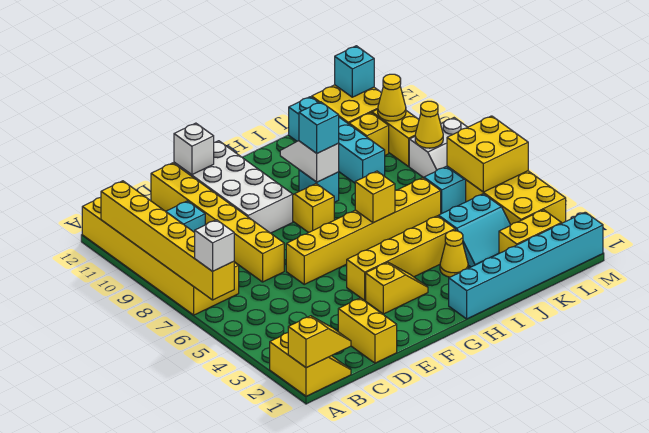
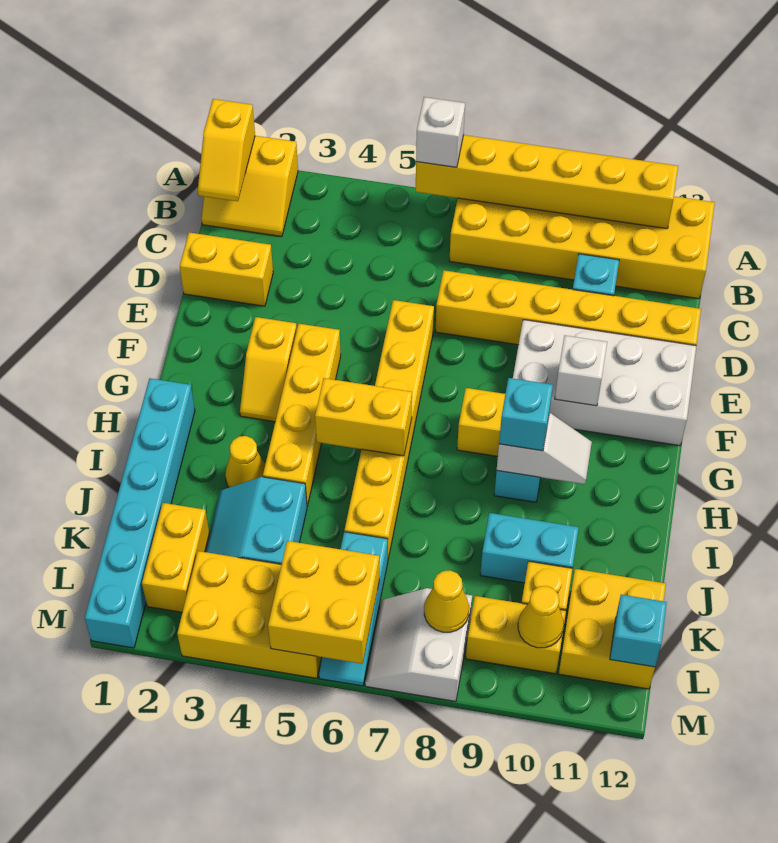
white 1x1 brick [174,123,214,175] -> white 1x1 brick moved to [555,335,607,406]
yellow 1x1 brick [355,171,395,223] -> yellow 1x2 brick [315,378,412,456]
cyan 1x4 brick [289,97,385,183] -> cyan 1x2 brick [480,513,579,583]

